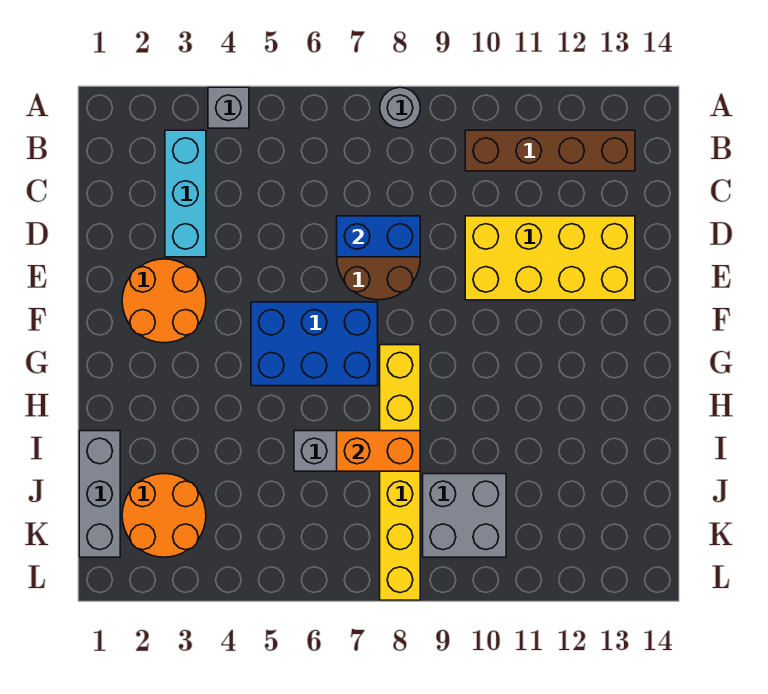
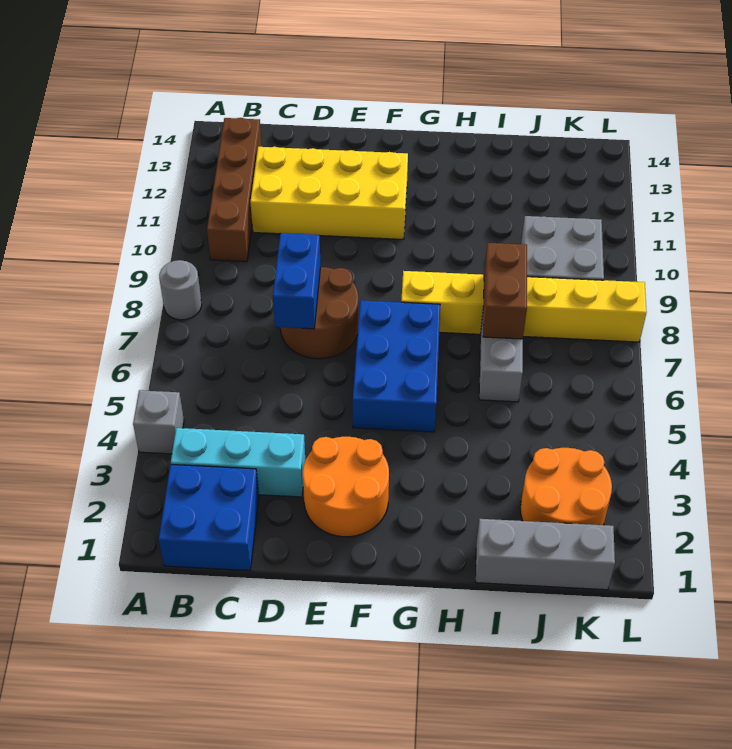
none -> blue 2x2 brick [159,465,259,571]
yellow 2x4 brick [465,216,635,300] -> yellow 2x4 brick turned to [250,147,408,239]
orange 1x2 brick [337,431,420,471] -> brown 1x2 brick [483,243,527,339]

